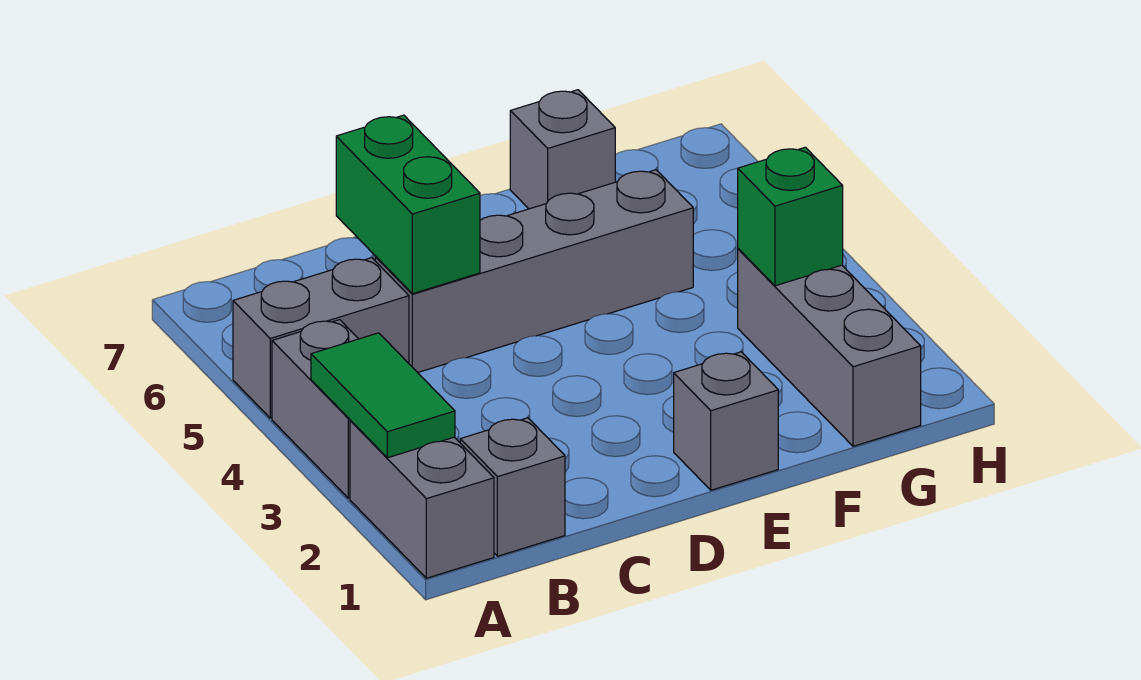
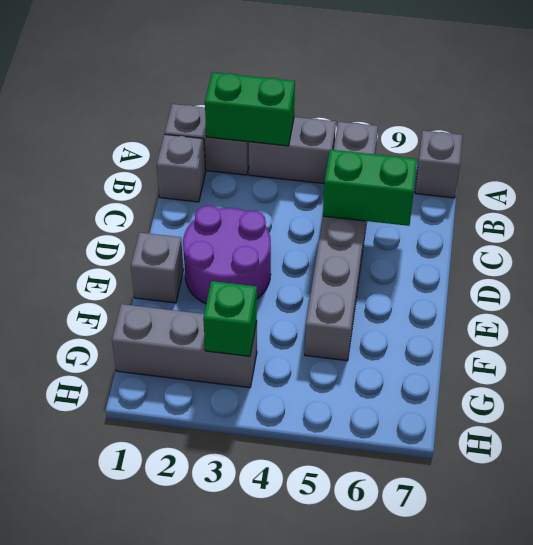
green 1x2 tile [311,333,455,458] -> green 1x2 brick [205,72,295,146]
none -> purple 2x2 round brick [183,206,271,304]
grey 1x1 brick [510,90,615,209] -> grey 1x1 brick moved to [415,131,463,198]

